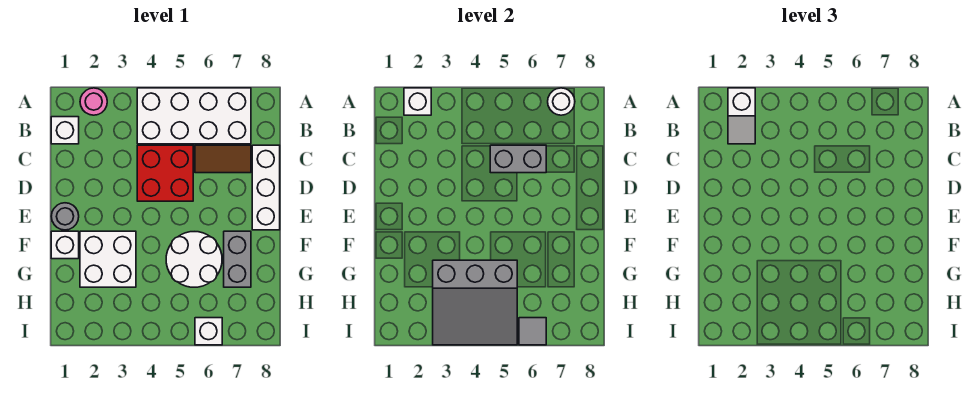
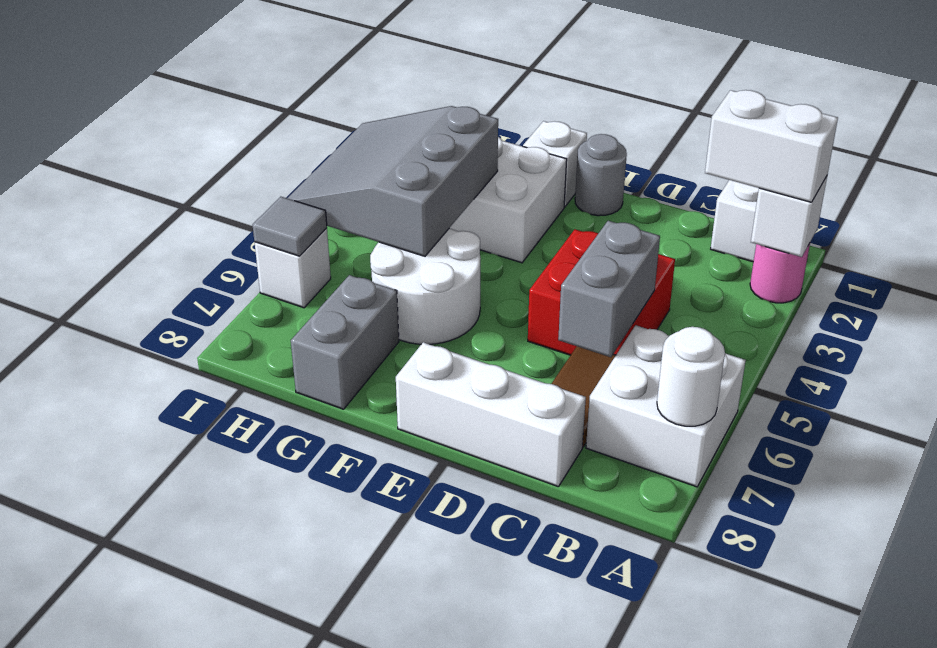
white 1x2 slope [728,88,755,144] -> white 1x2 brick [705,90,838,202]
white 2x4 brick [137,88,251,144] -> white 2x2 brick [586,325,746,487]
grey 1x2 brick [224,231,251,287] -> grey 1x2 brick turned to [291,275,399,409]

